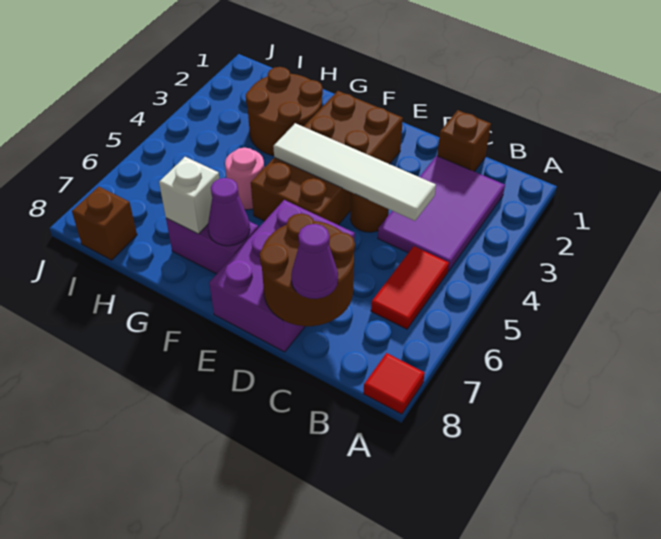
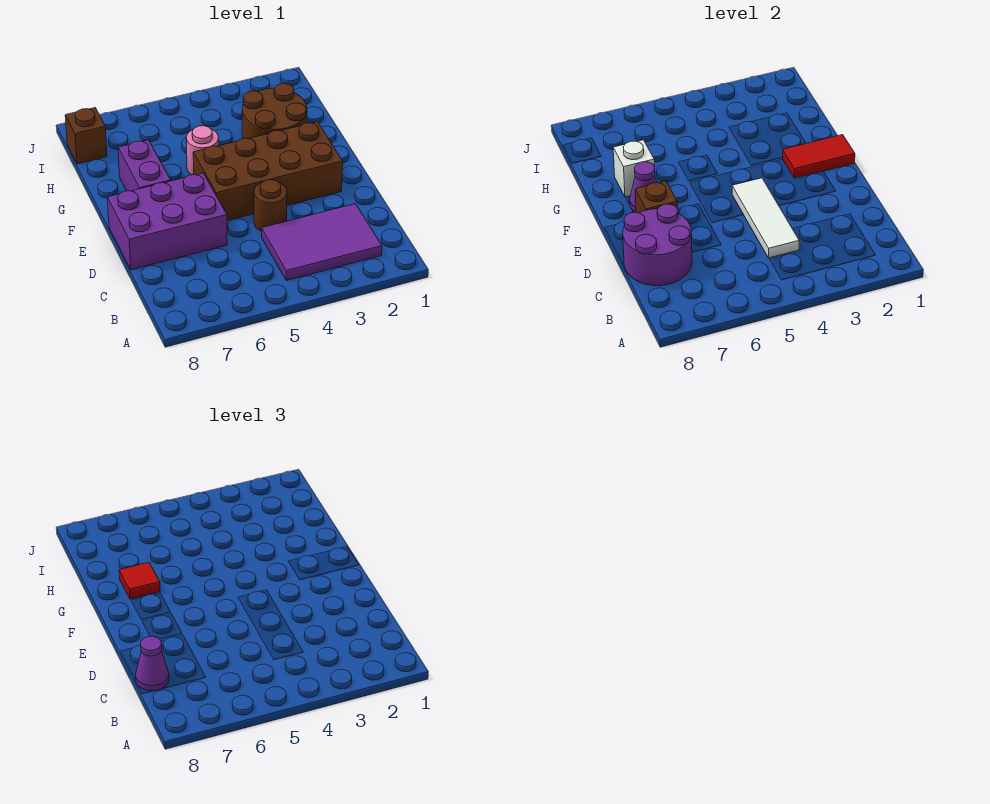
red 1x1 tile [364,353,425,414] -> red 1x1 tile moved to [119,563,160,599]
red 1x2 tile [371,246,449,329] -> red 1x2 tile moved to [782,135,855,178]
brown 1x1 brick [437,110,491,172] -> brown 1x1 brick moved to [635,181,677,213]
white 1x4 tile [273,123,436,221] -> white 1x3 tile [732,178,799,258]
brown 2x2 round brick [260,213,355,326] -> purple 2x2 round brick [623,204,692,286]

